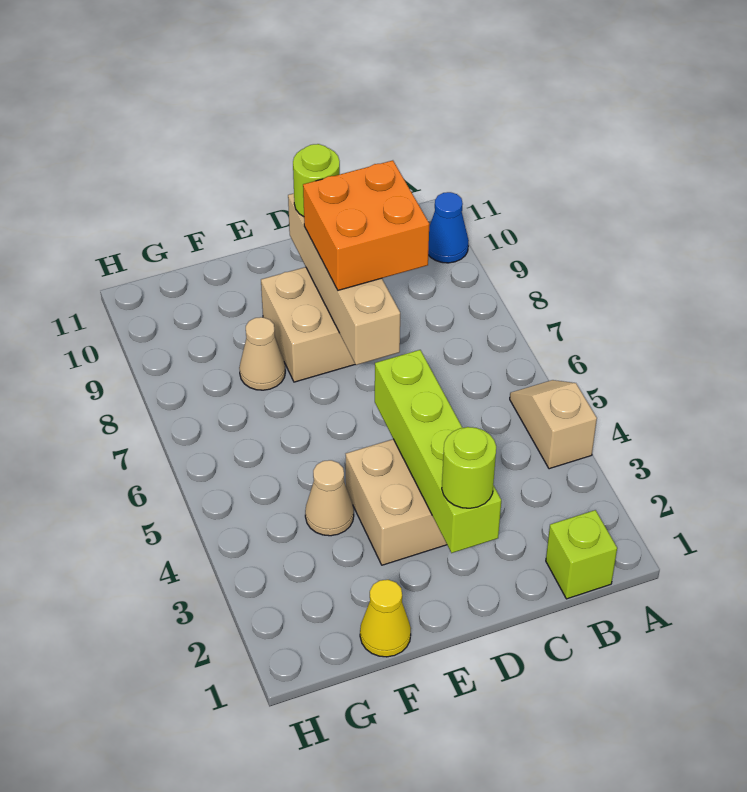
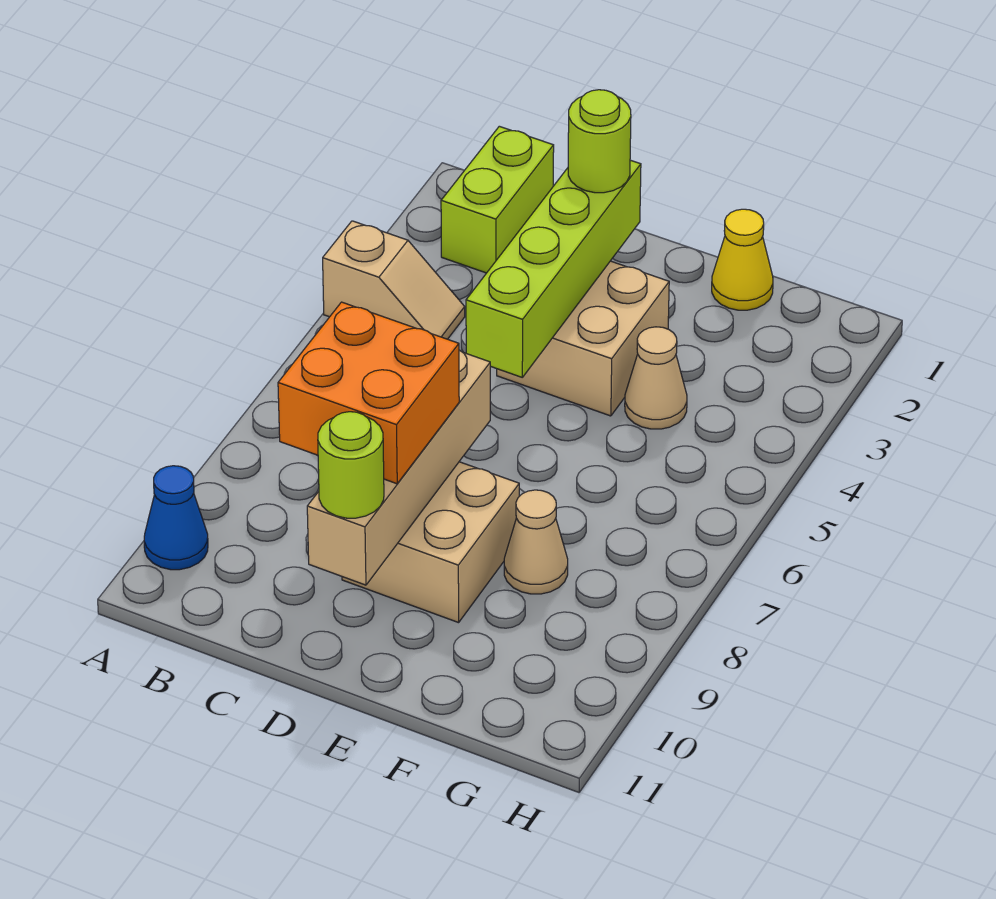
tan 1x2 slope [510,380,597,469] -> tan 1x2 slope turned to [323,221,465,339]
lime 1x1 brick [546,510,617,599] -> lime 1x2 brick [441,126,554,273]

